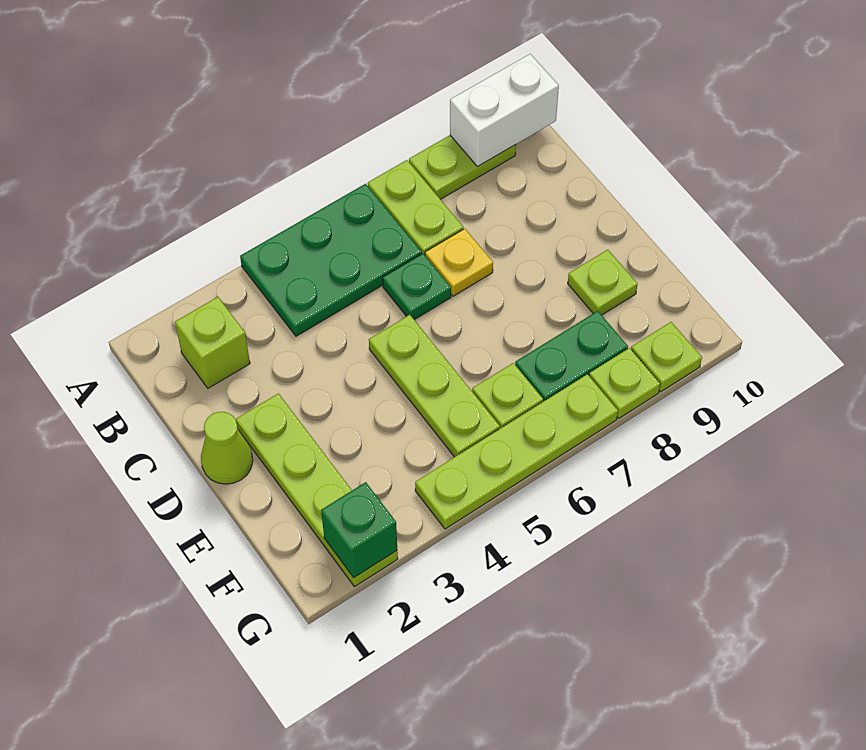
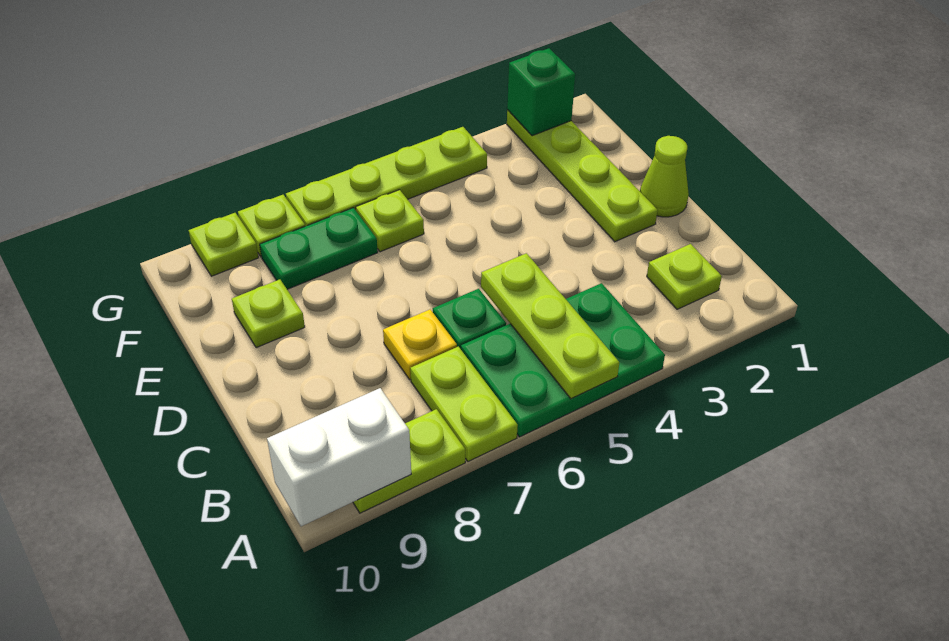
lime 1x1 brick [175,297,250,388] -> lime 1x1 plate [647,244,722,309]
lime 1x3 plate [369,315,500,457] -> lime 1x3 plate moved to [481,253,619,399]

